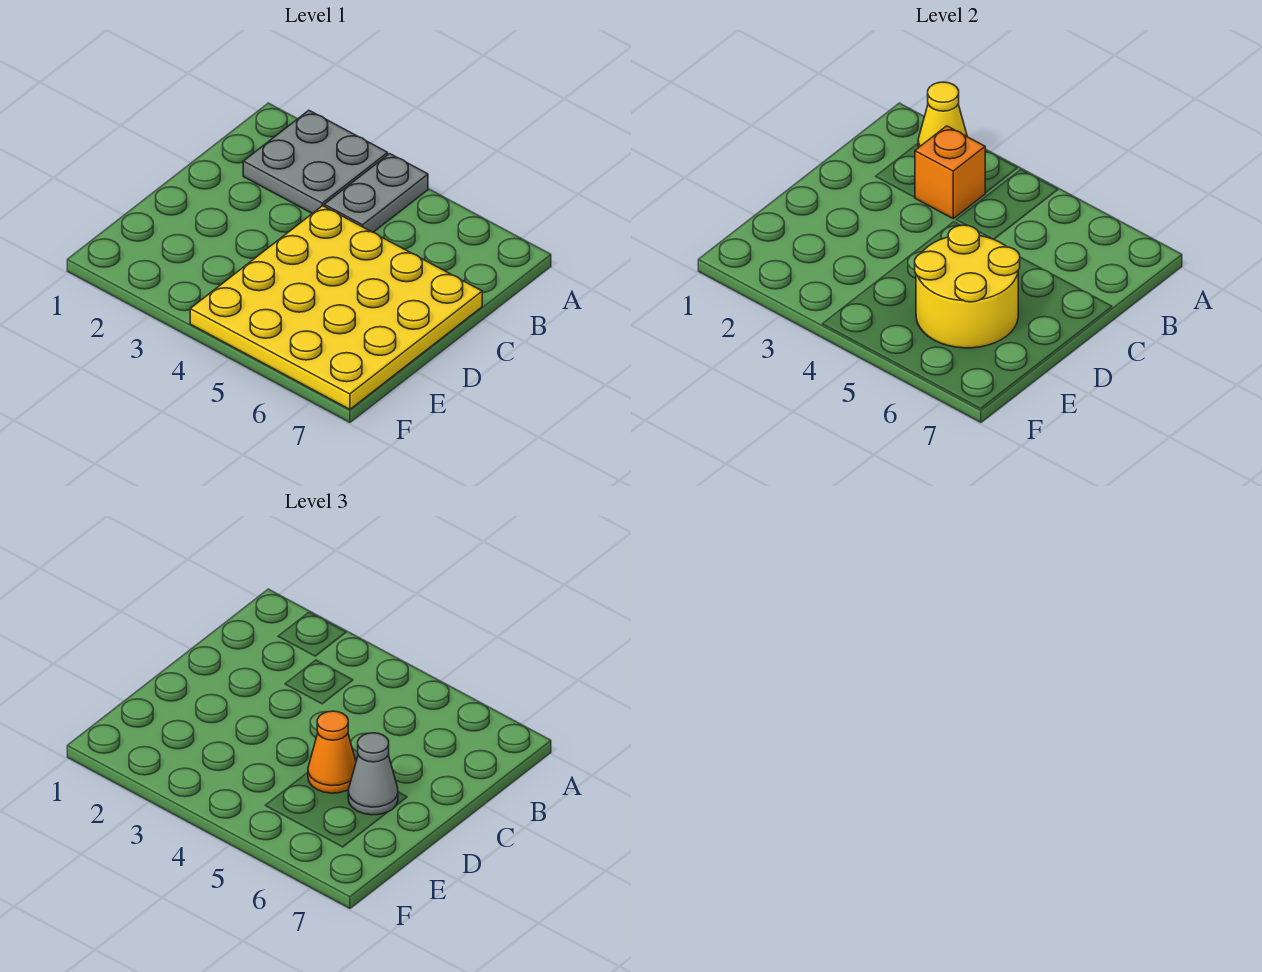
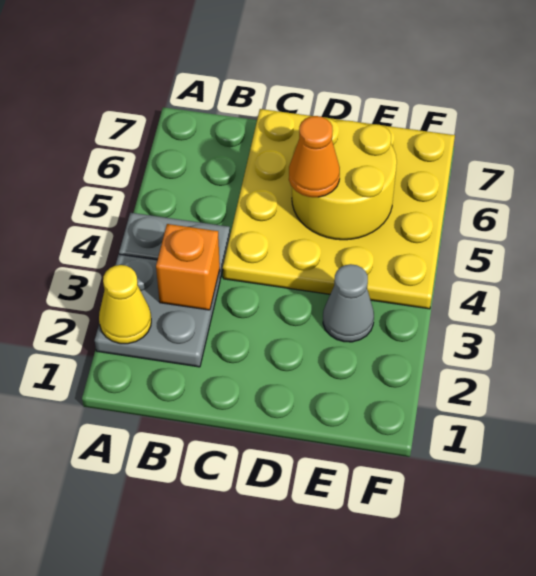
grey 1x1 cone [348,733,398,815] -> grey 1x1 cone moved to [323,264,374,342]

